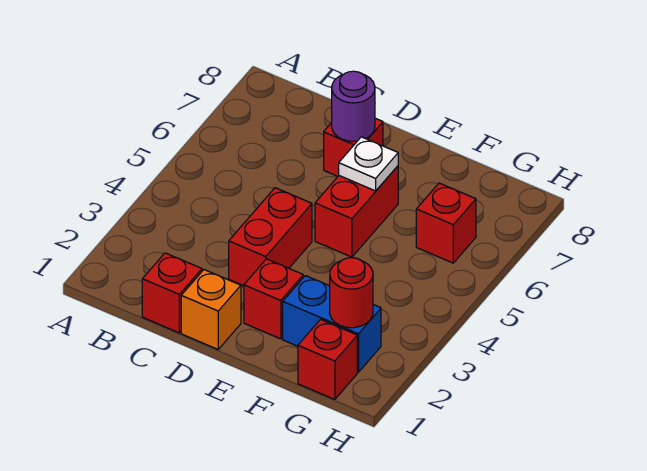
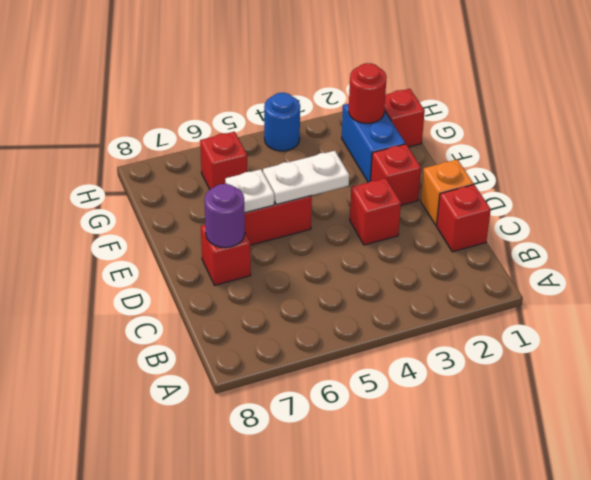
red 1x2 brick [229,188,312,286] -> red 1x1 brick [350,178,401,245]
none -> white 1x2 plate [263,151,349,204]
none -> blue 1x1 round brick [264,93,300,151]

